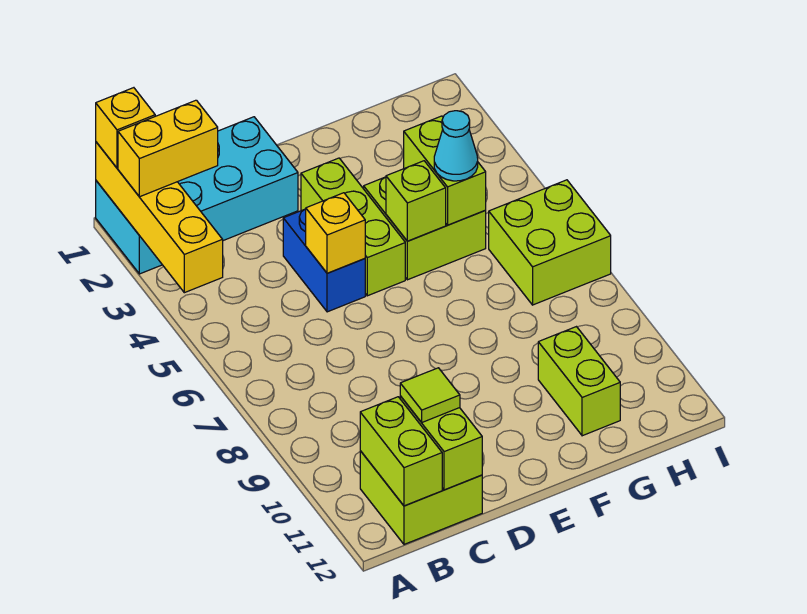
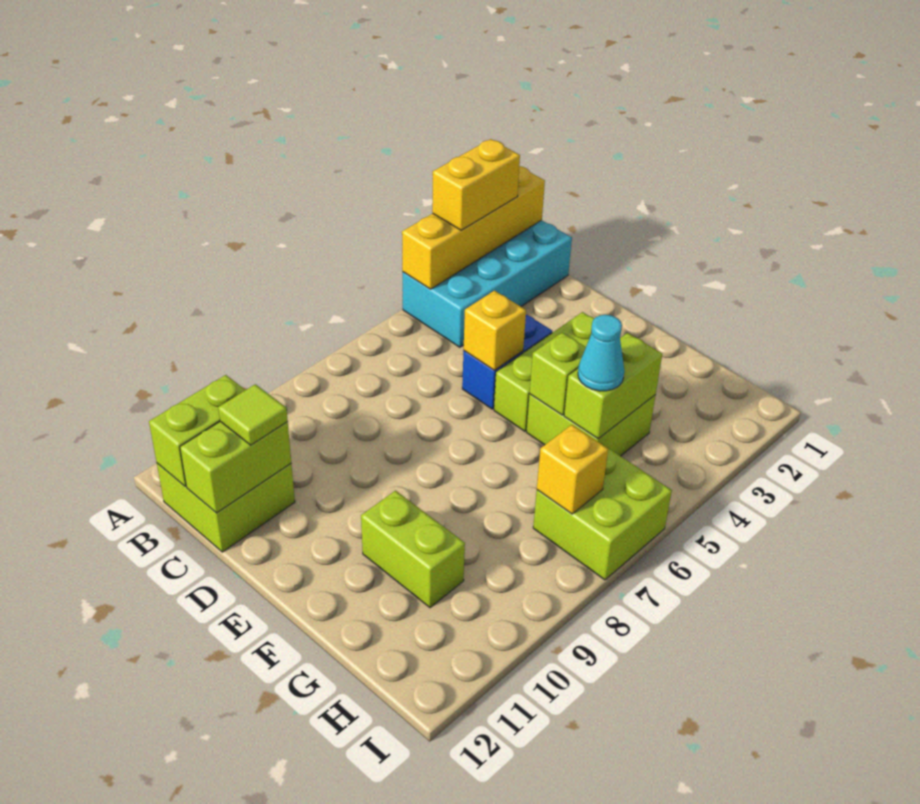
cyan 2x4 brick [96,117,298,274] -> cyan 2x4 brick turned to [403,220,572,347]
yellow 1x1 brick [96,88,155,168] -> yellow 1x1 brick moved to [537,425,608,514]
yellow 1x2 brick [118,100,218,197] -> yellow 1x2 brick turned to [432,139,520,230]
lime 1x2 brick [538,327,620,436] -> lime 1x2 brick turned to [361,491,465,608]

